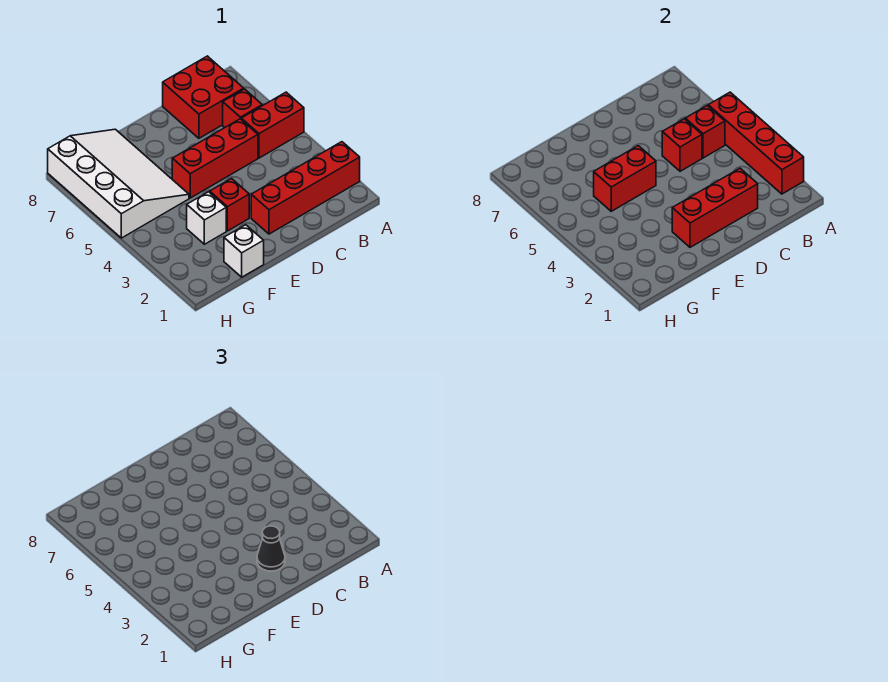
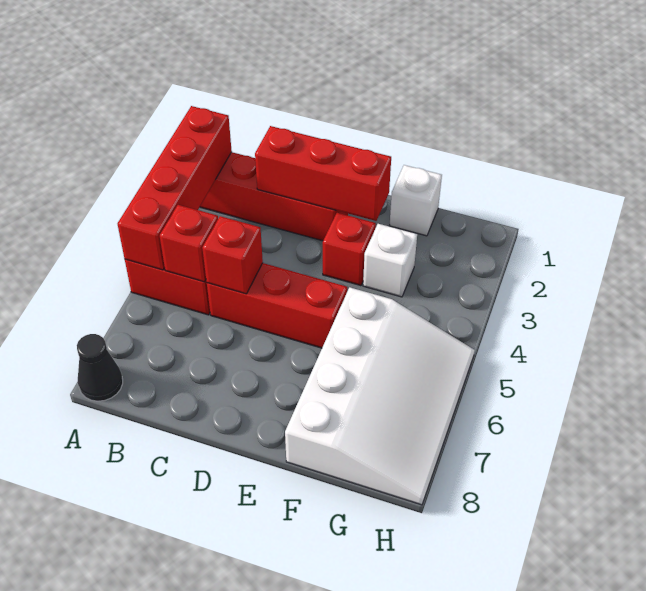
red 1x1 brick [223,89,262,128] -> none
red 2x2 brick [163,56,244,138] -> none
black 1x1 cone [257,526,285,571] -> black 1x1 cone moved to [77,334,123,401]
red 1x2 brick [594,146,656,211] -> none
white 3x4 slope [48,129,189,238] -> white 3x4 slope turned to [285,287,475,505]

